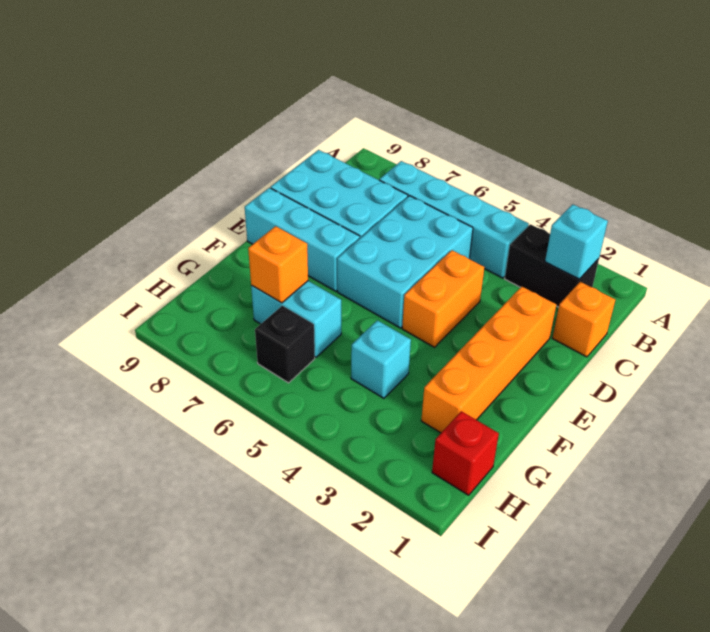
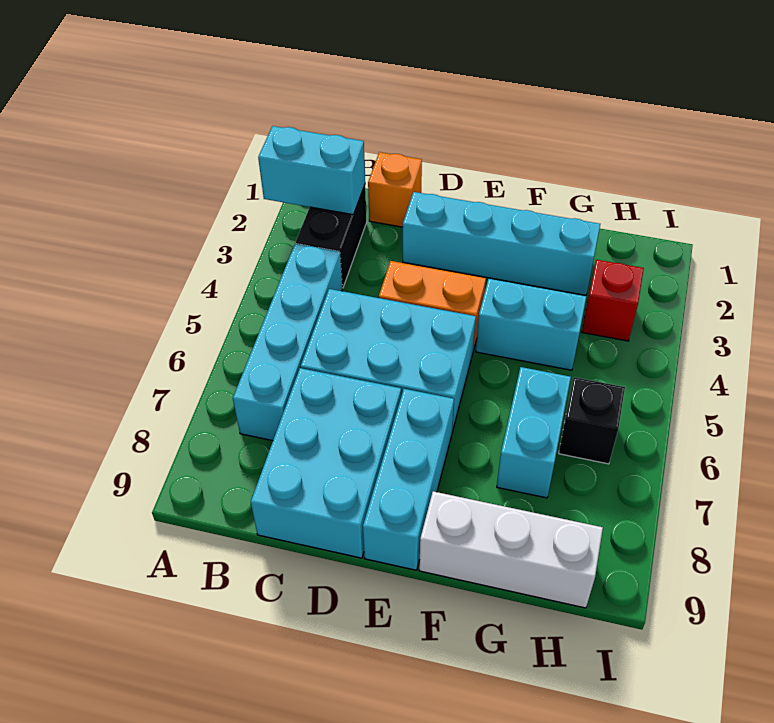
cyan 1x1 brick [545,204,608,279] -> cyan 1x2 brick [258,126,365,215]
orange 1x4 brick [421,287,556,433] -> cyan 1x4 brick [403,192,600,295]
none -> white 1x3 brick [419,491,603,608]
cyan 1x1 brick [351,320,411,398] -> cyan 1x2 brick [476,279,586,370]
orange 1x1 brick [248,226,308,303] -> none
red 1x1 brick [432,411,499,495] -> red 1x1 brick moved to [582,260,644,341]

